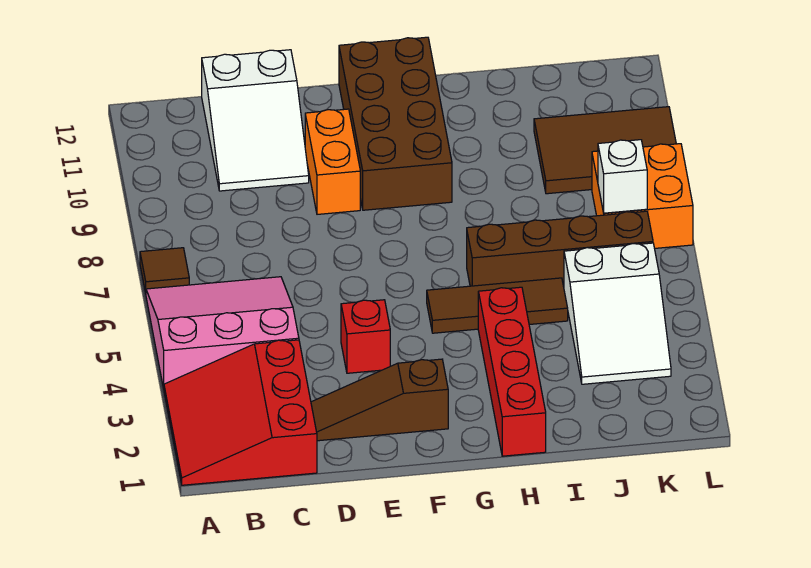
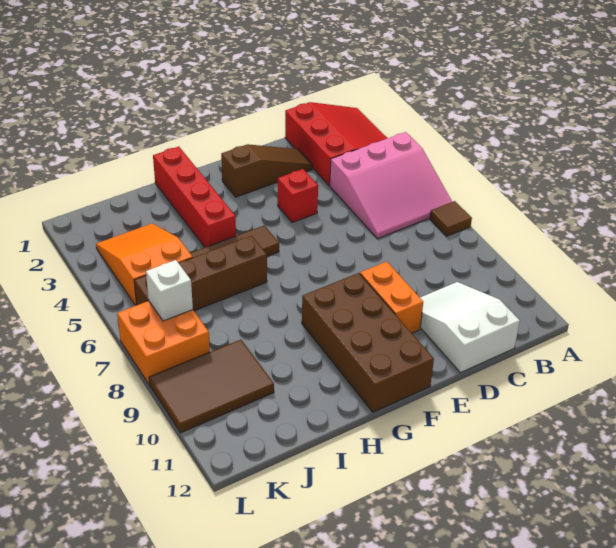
white 2x3 slope [564,243,671,384] -> orange 2x3 slope [96,223,193,306]

